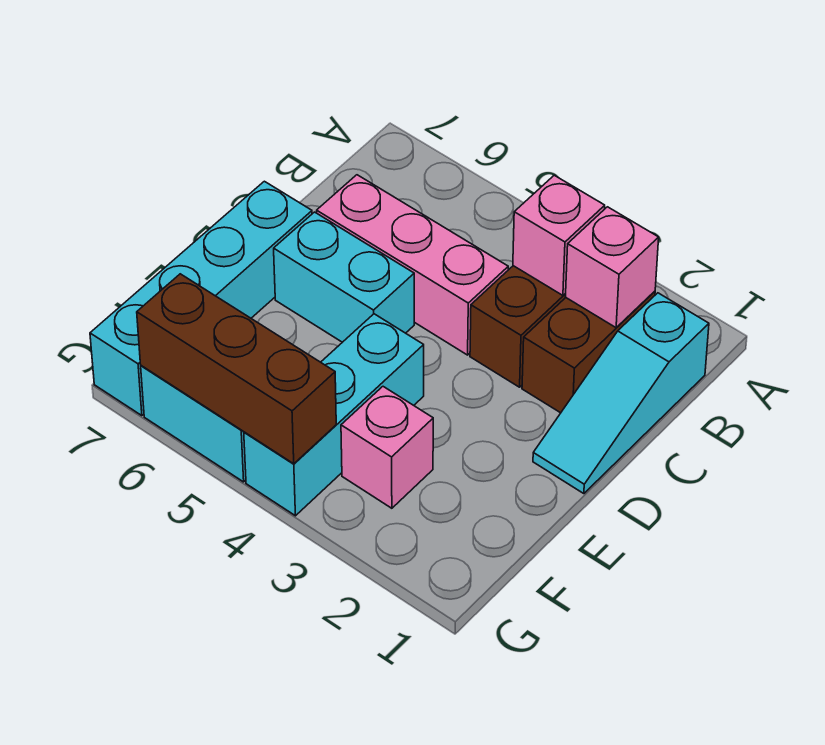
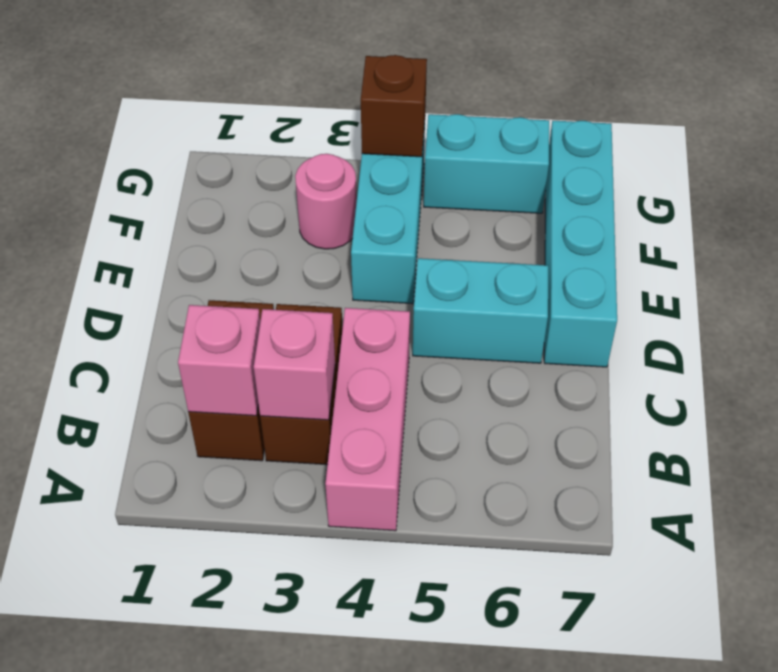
cyan 1x3 slope [533,293,709,494] -> none
pink 1x3 brick [317,175,508,355] -> pink 1x3 brick turned to [325,308,410,531]
pink 1x1 brick [341,387,433,508] -> pink 1x1 round brick [295,154,357,249]
brown 1x3 brick [137,274,336,464] -> brown 1x1 brick [361,55,427,157]

